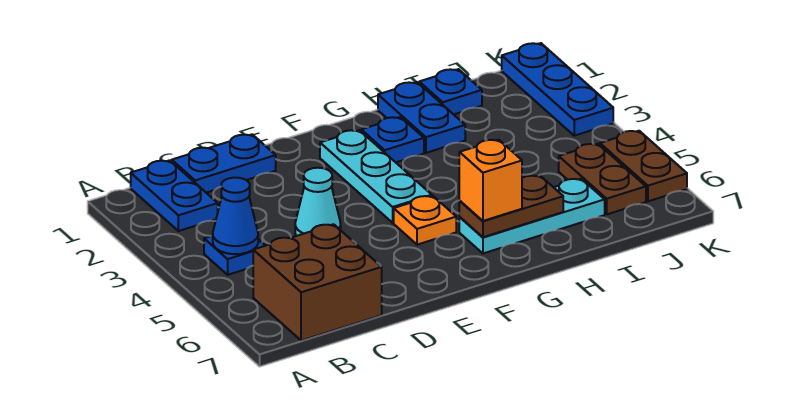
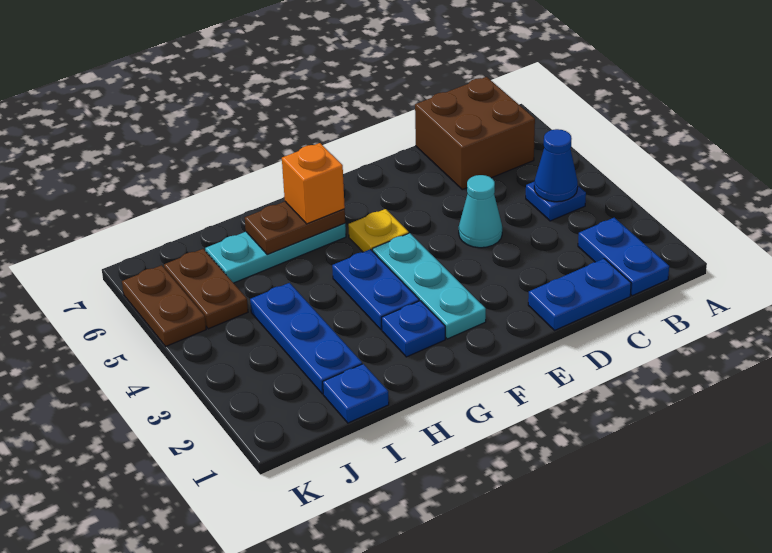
orange 1x1 plate [394,196,456,245] -> yellow 1x1 plate [348,209,409,252]
blue 1x2 plate [378,82,465,153] -> blue 1x2 plate moved to [332,249,419,330]
blue 1x3 plate [502,43,613,136] -> blue 1x3 plate moved to [250,283,362,394]

